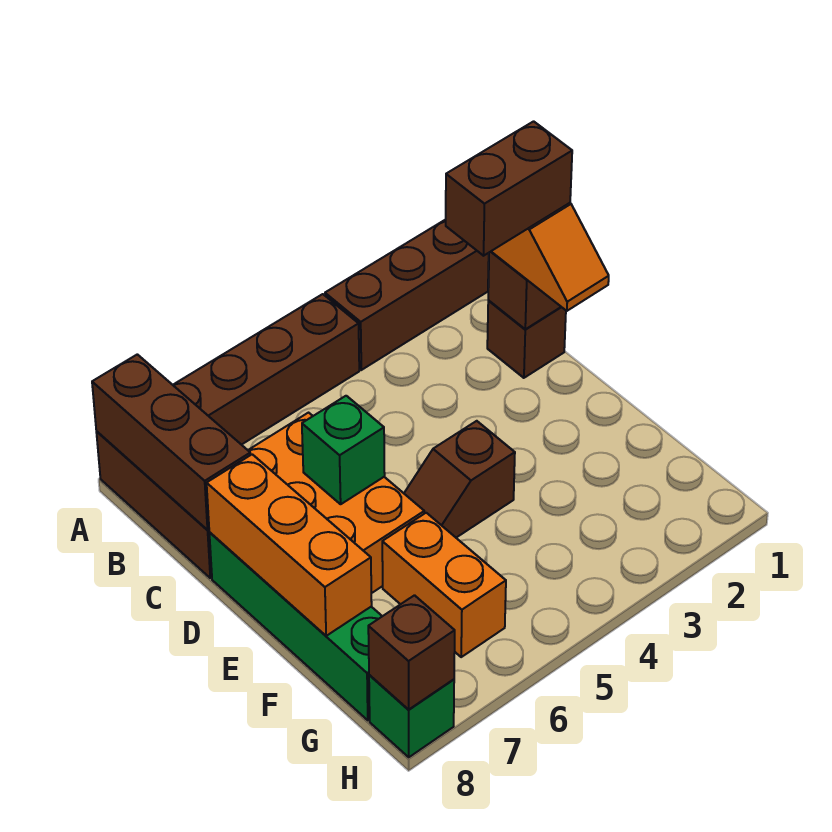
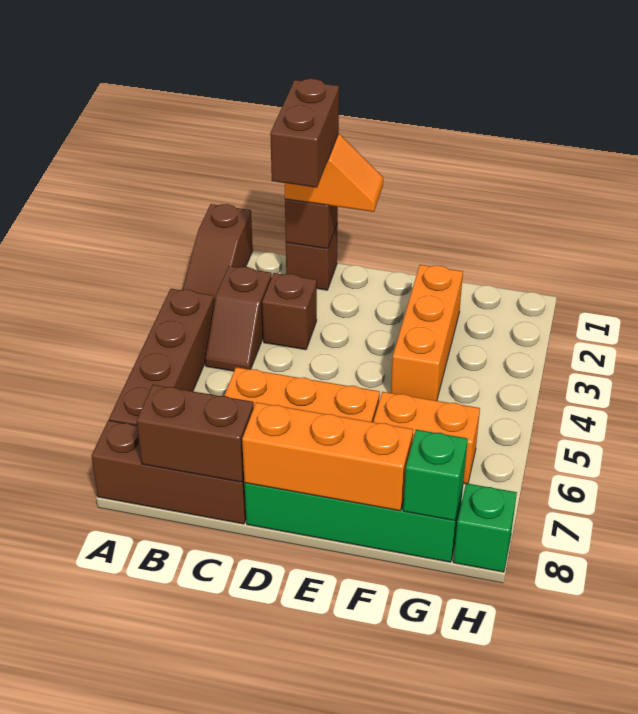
brown 1x3 brick [325,220,489,370] -> brown 1x3 slope [183,204,253,304]
brown 1x3 brick [92,354,250,530] -> brown 1x2 brick [137,385,254,482]
green 1x1 brick [302,396,385,504] -> green 1x1 brick moved to [403,430,468,521]
brown 1x2 slope [404,421,515,538] -> brown 1x2 slope moved to [205,266,272,371]
none -> orange 1x3 brick [391,265,463,401]
brown 1x1 brick [368,595,455,709] -> brown 1x1 brick moved to [262,273,317,350]

